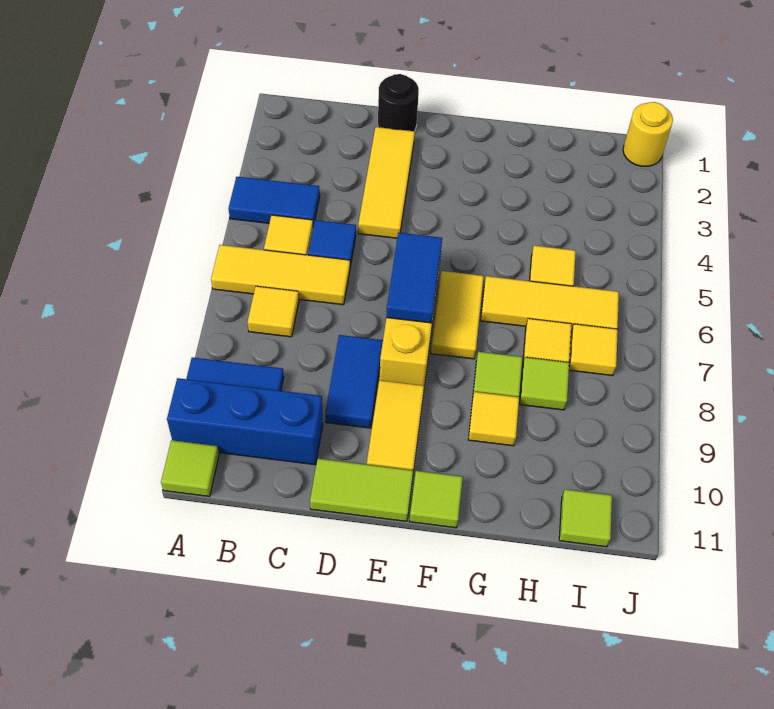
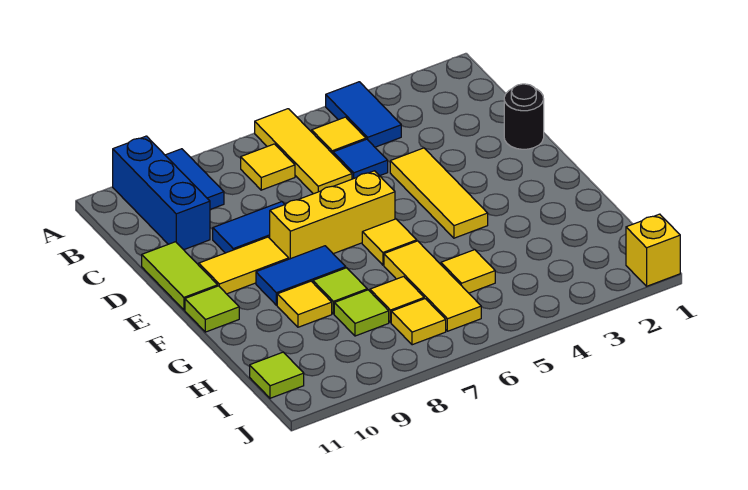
lime 1x1 tile [161,440,219,496] -> none
yellow 1x3 tile [358,127,415,238] -> yellow 1x3 tile turned to [390,148,488,238]
blue 1x2 tile [386,233,442,323] -> blue 1x2 tile moved to [256,246,346,305]
yellow 1x2 tile [431,271,484,359] -> yellow 1x1 tile [362,219,417,265]
yellow 1x1 round brick [623,102,673,166] -> yellow 1x1 brick [626,214,680,286]

